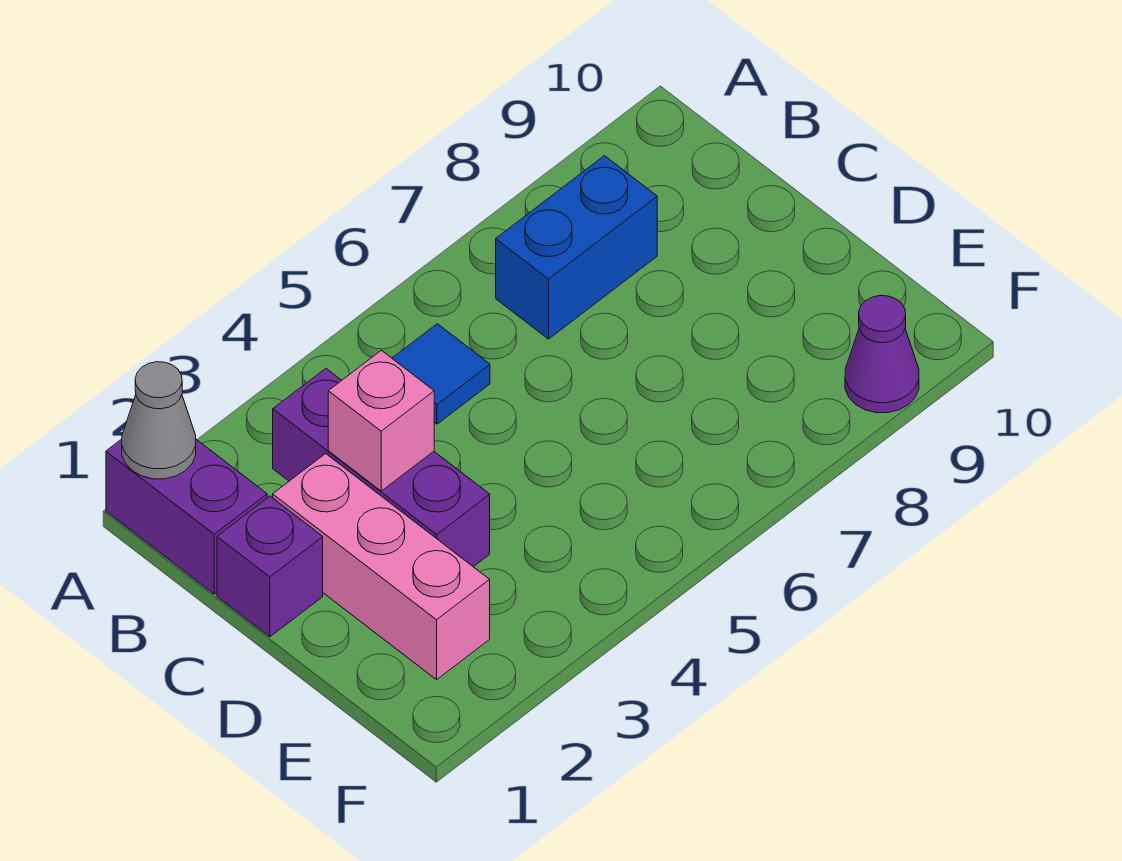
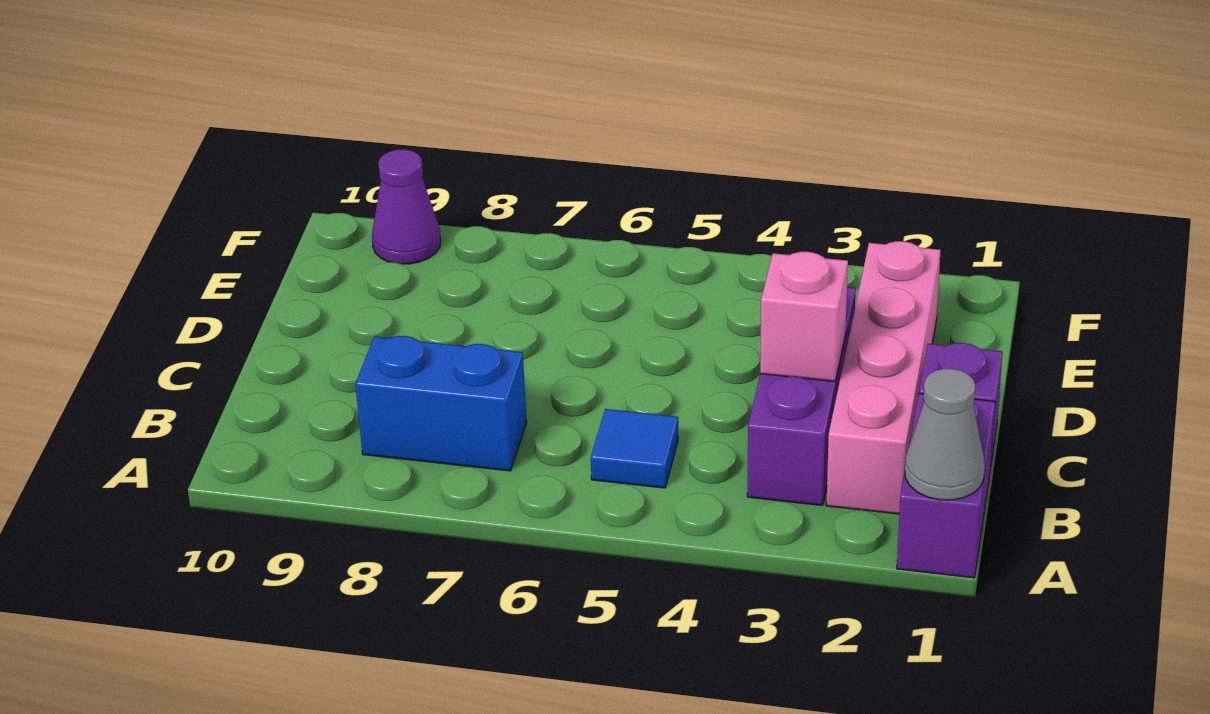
pink 1x3 brick [273,454,490,680] -> pink 1x4 brick [826,241,941,514]

